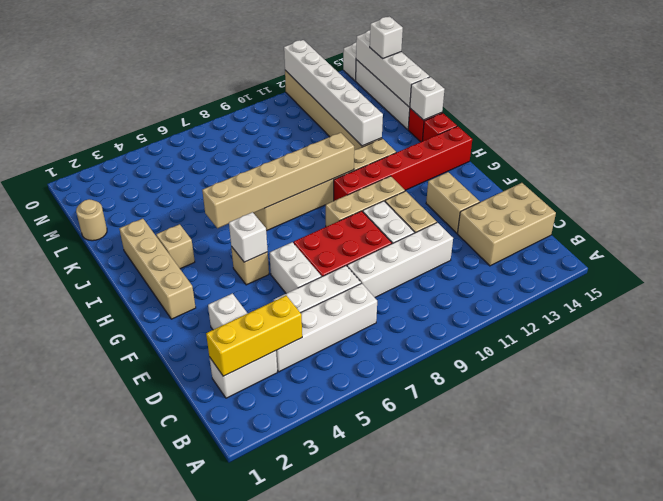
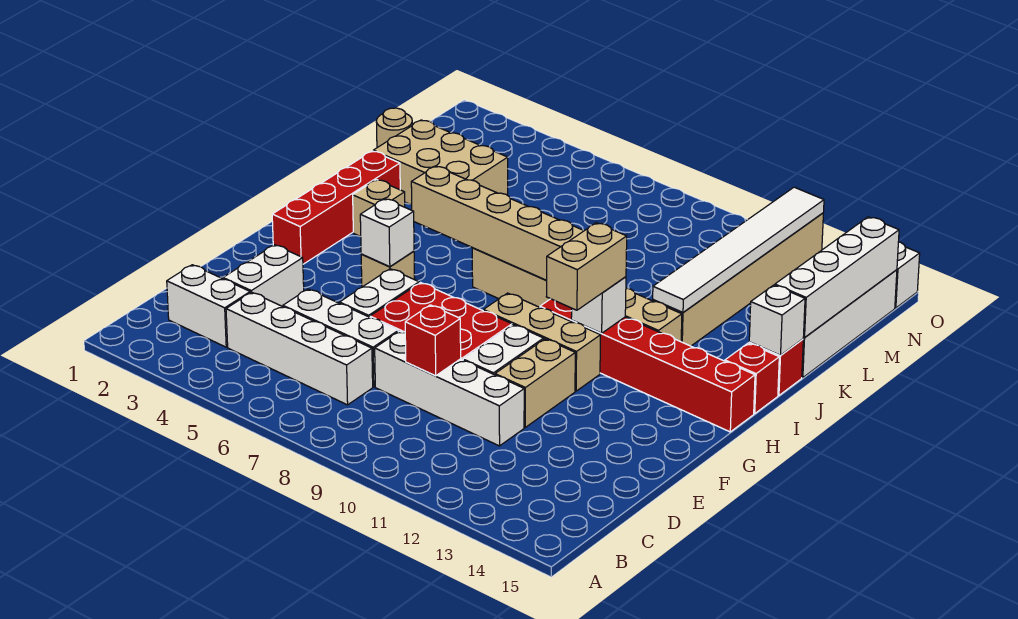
yellow 1x3 brick [206,296,302,376] -> none
tan 2x3 brick [458,183,556,266] -> tan 2x3 brick moved to [373,120,508,205]
none -> red 1x1 brick [405,305,461,376]
tan 1x2 brick [426,172,480,233] -> tan 1x2 brick moved to [546,223,627,310]
tan 1x4 brick [119,219,196,319] -> red 1x4 brick [272,151,400,264]
white 1x6 brick [284,40,383,146] -> white 1x6 tile [653,187,824,313]
white 1x1 brick [370,17,403,59] -> white 1x1 brick moved to [571,277,626,333]

